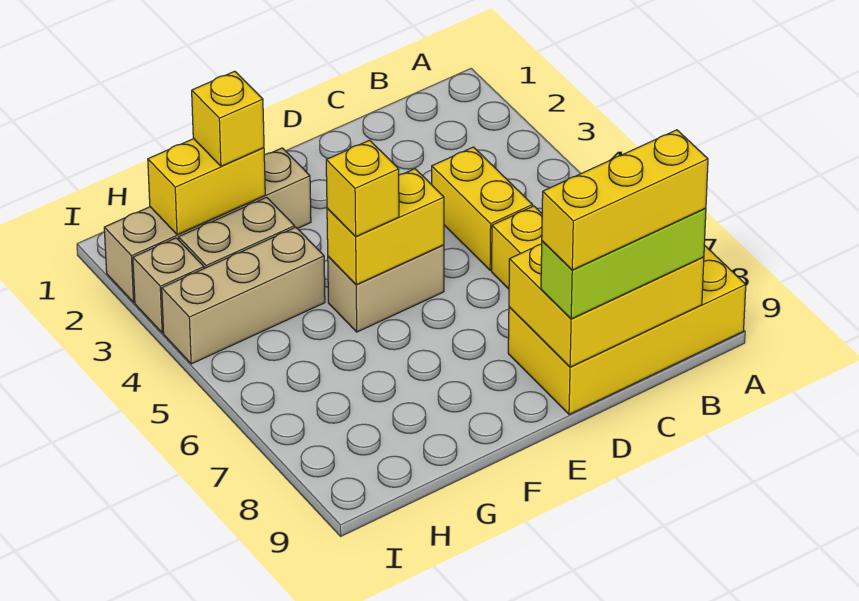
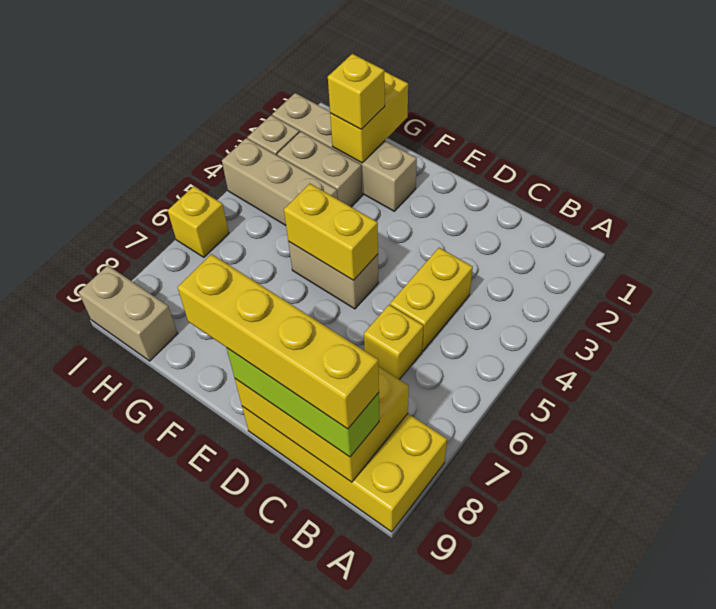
yellow 1x3 brick [542,130,708,270] -> yellow 1x4 brick [178,254,379,429]
yellow 1x1 brick [326,140,399,237] -> yellow 1x1 brick moved to [168,186,229,257]
yellow 1x2 brick [148,139,265,235] -> yellow 1x2 brick turned to [330,71,408,163]
none -> tan 1x2 brick [79,265,177,361]

